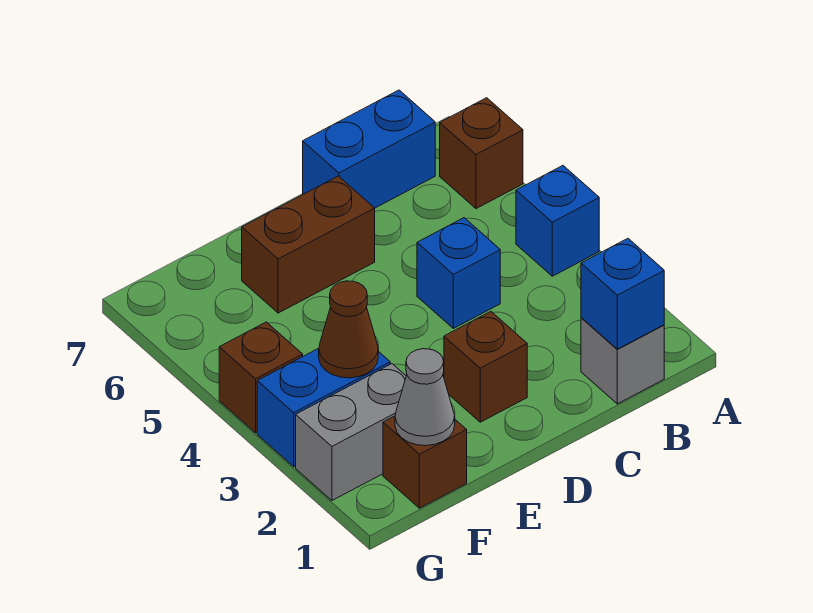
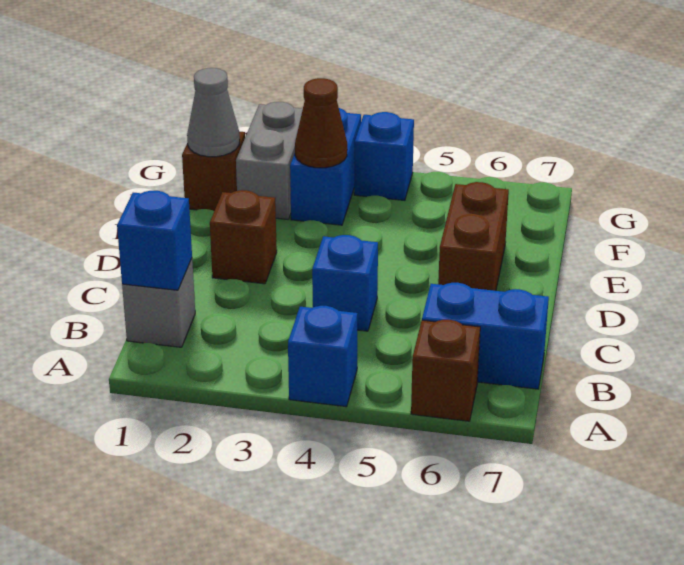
blue 1x2 brick [303,90,435,208] -> blue 1x2 brick turned to [422,283,549,389]
brown 1x1 brick [219,322,303,433] -> blue 1x1 brick [354,112,414,200]

